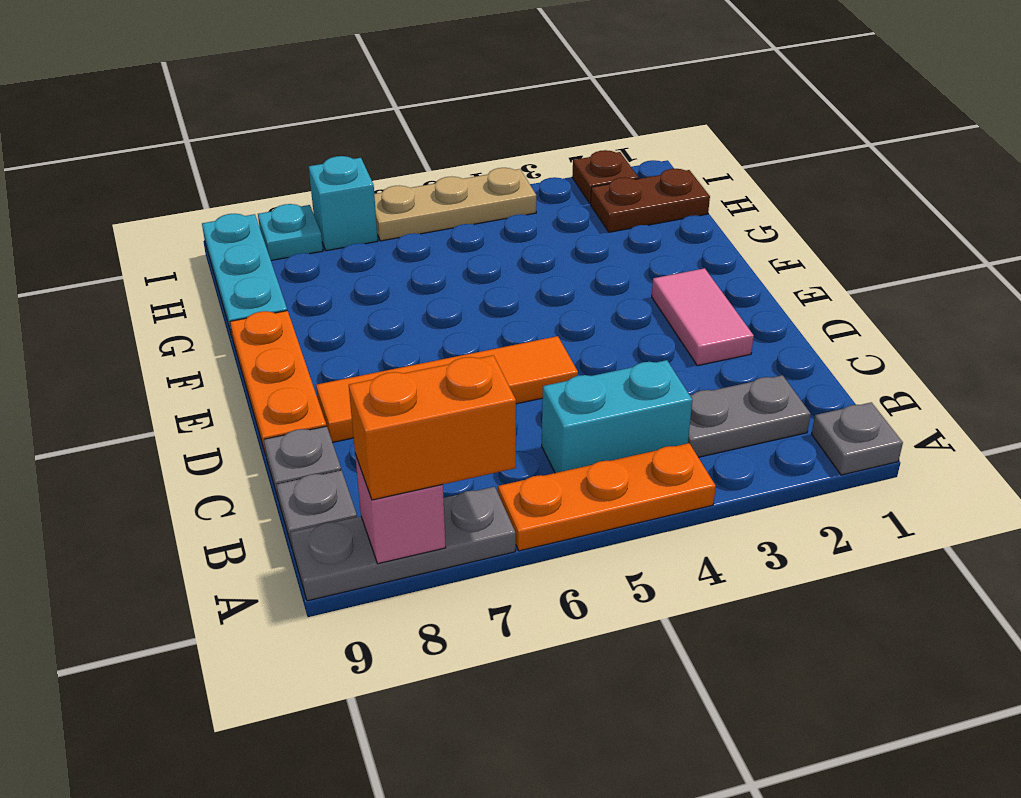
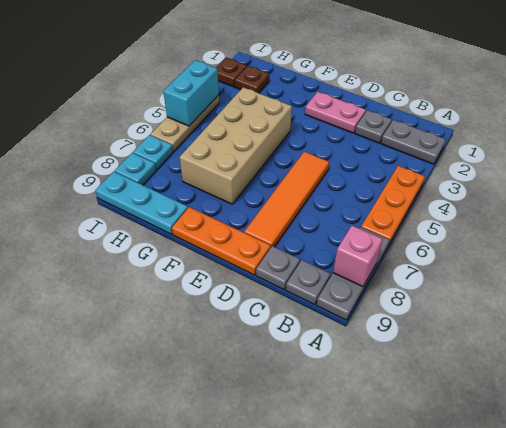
grey 1x1 plate [812,402,903,475] -> grey 1x1 plate moved to [355,110,392,143]
orange 1x2 brick [349,355,516,500] -> none
grey 1x2 plate [688,375,811,457] -> grey 1x2 plate turned to [381,120,446,164]
cyan 1x2 brick [542,360,692,473] -> cyan 1x2 brick moved to [163,60,219,126]
pink 1x2 tile [652,268,754,366] -> pink 1x2 plate [305,92,366,133]
none -> tan 2x4 brick [180,87,292,204]
brown 1x2 plate [591,169,710,232] -> brown 1x1 plate [235,66,269,93]
cyan 1x1 brick [309,156,378,251] -> cyan 1x1 plate [133,135,173,170]

